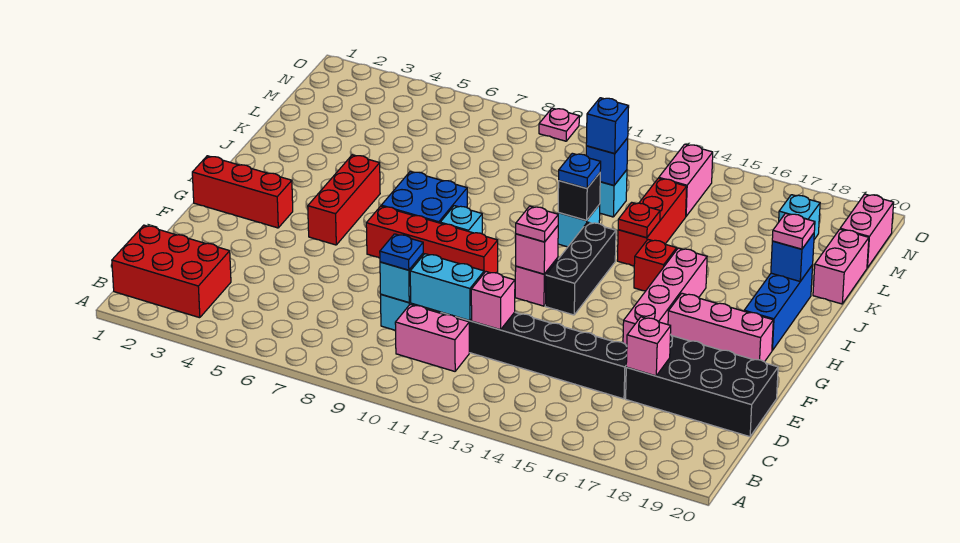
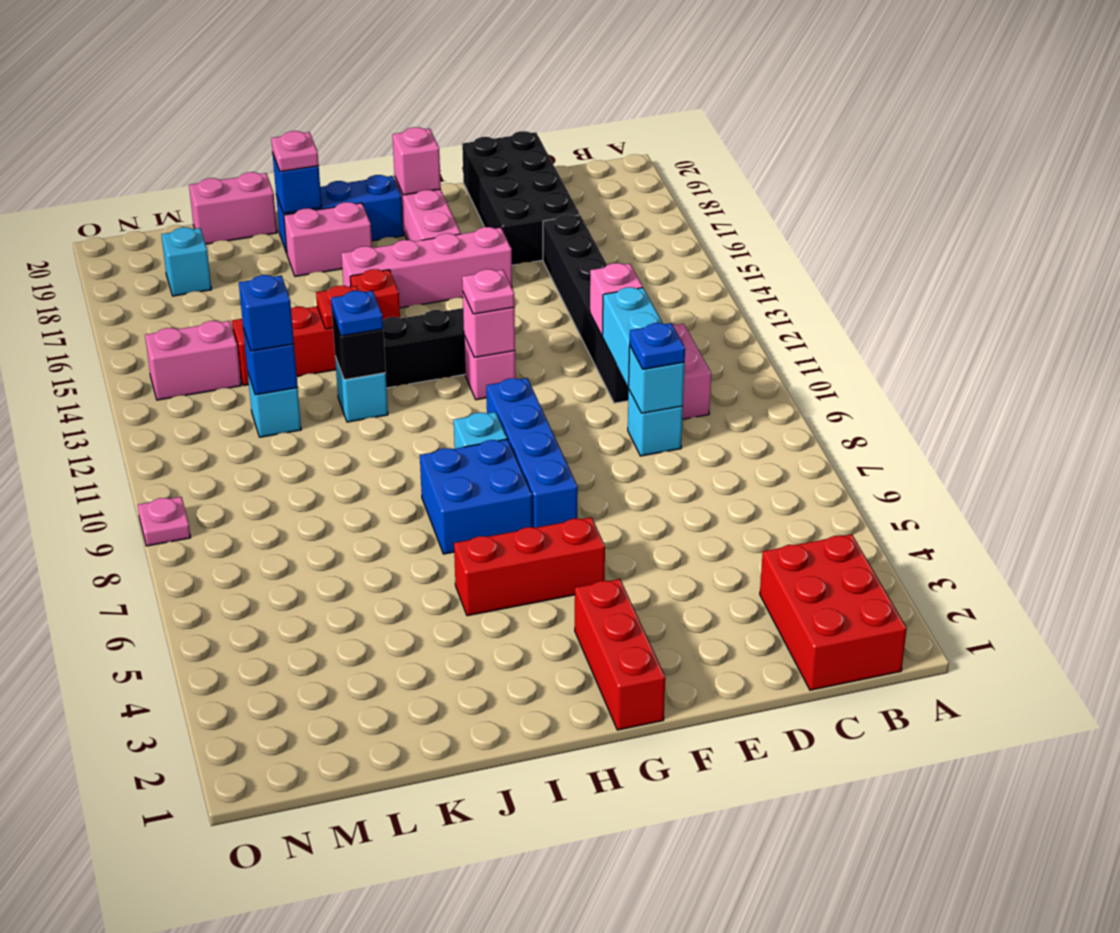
pink 1x1 brick [626,317,671,376] -> pink 1x1 brick moved to [392,127,441,195]
red 1x4 brick [366,206,498,273] -> blue 1x4 brick [486,378,578,528]
pink 1x2 brick [840,194,894,268] -> pink 1x2 brick moved to [284,202,372,276]

